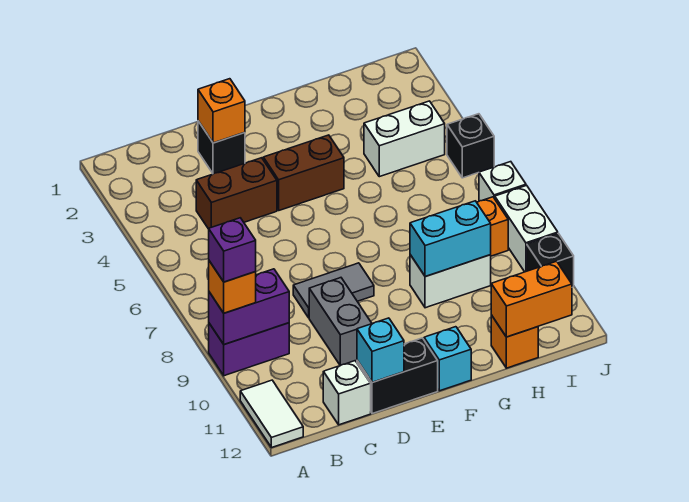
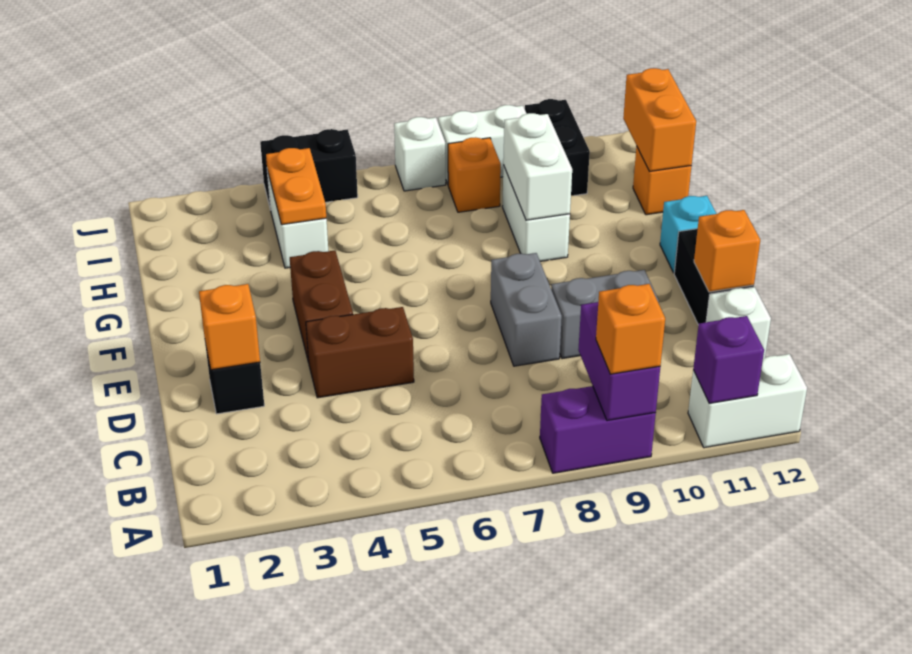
purple 1x2 brick [209,323,289,376] -> purple 1x2 brick turned to [540,386,656,473]
purple 1x1 brick [209,218,256,282] -> purple 1x1 brick moved to [693,316,764,403]
white 1x2 tile [240,380,303,448] -> white 1x2 brick [688,354,807,448]
brown 1x2 brick [196,158,277,229] -> brown 1x2 brick turned to [306,307,414,398]
grey 1x2 tile [293,263,374,318] -> grey 1x2 brick [491,253,562,366]
cyan 1x1 brick [357,318,404,382] -> orange 1x1 brick [694,210,760,292]
cyan 1x2 brick [410,201,491,277] -> white 1x2 brick [503,113,572,220]
none -> orange 1x2 plate [266,148,326,225]
black 1x1 brick [447,114,494,178] -> black 1x2 brick [260,129,358,210]
black 1x1 brick [527,233,574,287] -> black 1x2 brick [525,99,590,196]

